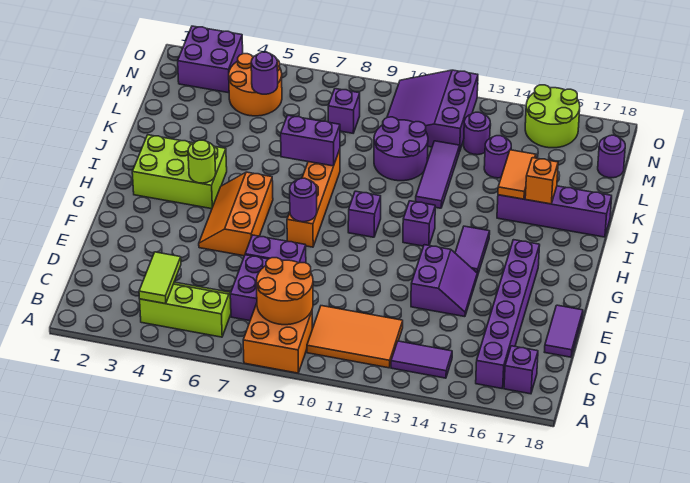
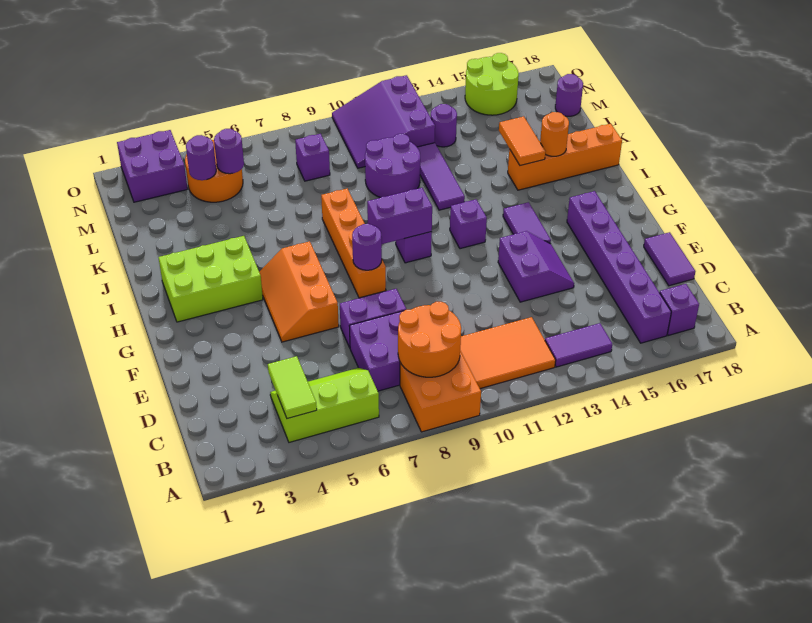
lime 1x1 round brick [188,140,216,183] -> none
purple 1x2 brick [281,115,340,166] -> purple 1x2 brick moved to [367,188,432,244]
purple 1x4 brick [497,186,612,237] -> orange 1x4 brick [508,124,622,190]
orange 1x1 brick [525,158,558,204] -> orange 1x1 round brick [540,112,569,156]
purple 1x1 round brick [484,136,511,178] -> purple 1x1 round brick moved to [186,135,216,180]

